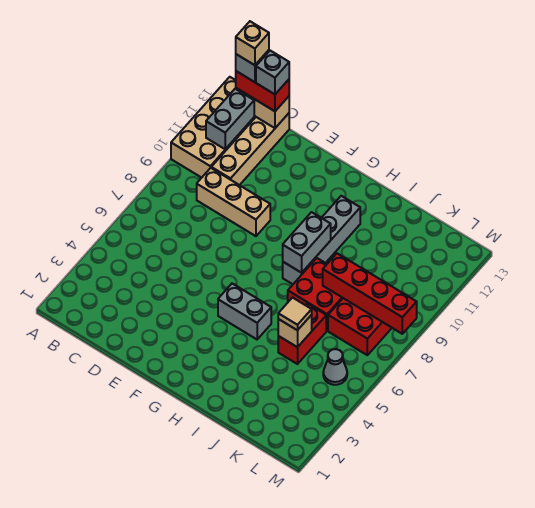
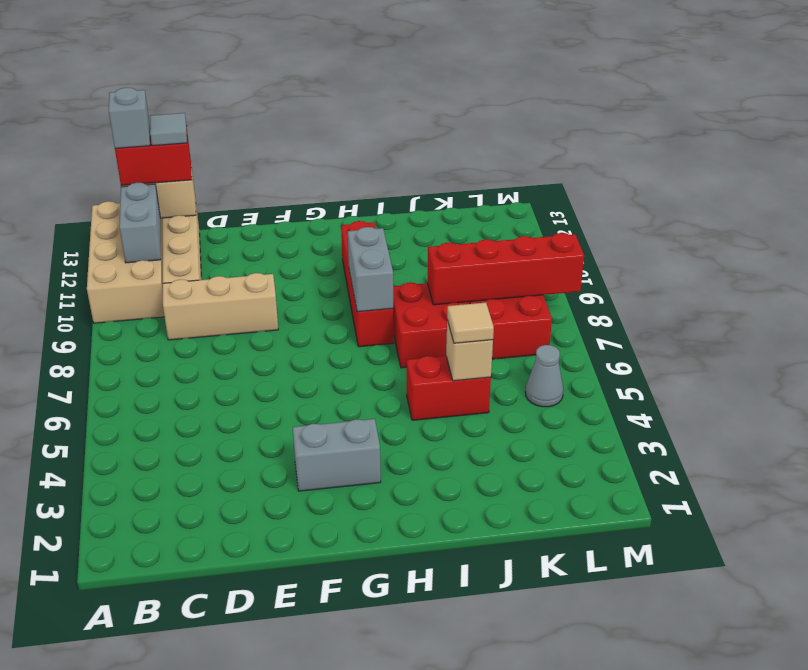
tan 1x1 brick [236,21,269,65] -> none
grey 1x1 brick [256,51,289,94] -> grey 1x1 tile [150,113,187,146]
grey 1x2 brick [218,284,271,339] -> grey 1x2 brick moved to [293,419,381,491]
grey 1x4 brick [283,196,360,284] -> red 1x4 brick [341,221,394,347]
red 1x2 brick [278,303,326,364] -> red 1x2 brick turned to [407,356,491,420]

